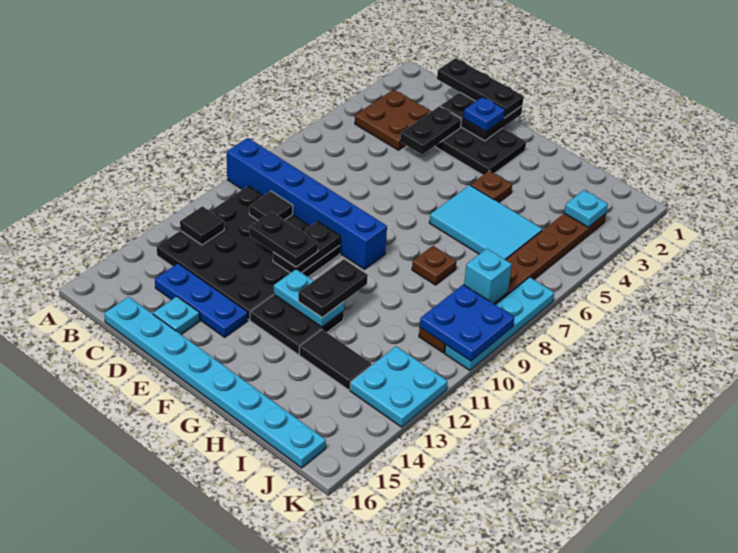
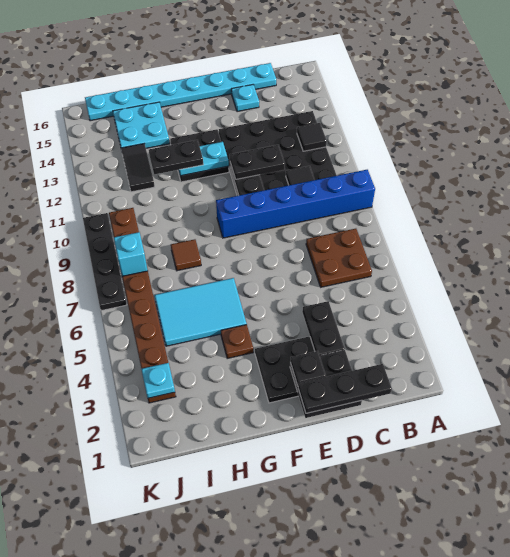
brown 2x2 plate [355,90,431,150] -> brown 2x2 plate moved to [306,229,372,287]
blue 1x3 plate [155,263,248,337] -> none
blue 1x1 plate [464,97,505,131] -> black 1x1 plate [290,351,326,386]
black 1x2 plate [298,259,368,317] -> black 1x2 plate turned to [149,140,203,174]
brown 1x1 plate [412,246,456,285] -> brown 1x1 tile [171,239,201,271]
black 1x2 tile [299,329,372,390] -> black 1x2 tile turned to [121,144,155,192]
blue 2x2 plate [420,285,514,361] -> none
cyan 2x2 plate [350,346,447,427] -> cyan 2x2 plate moved to [113,102,170,148]
cyan 1x4 plate [445,277,554,370] -> black 1x4 plate [83,213,127,311]

